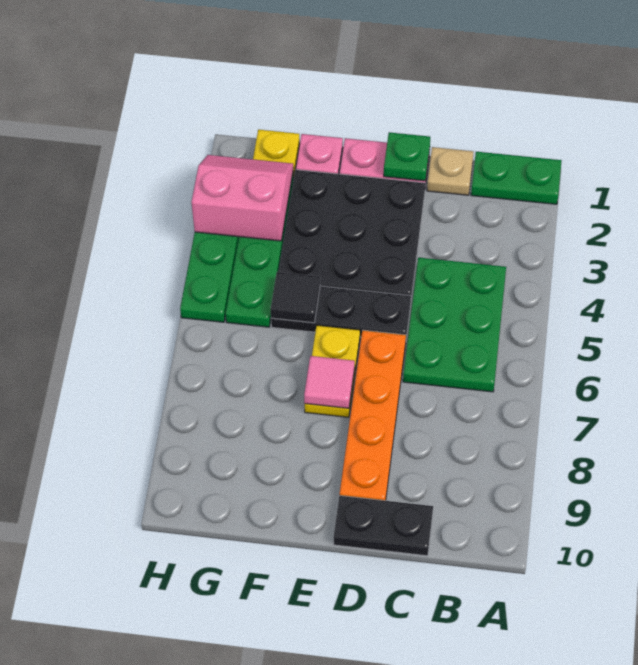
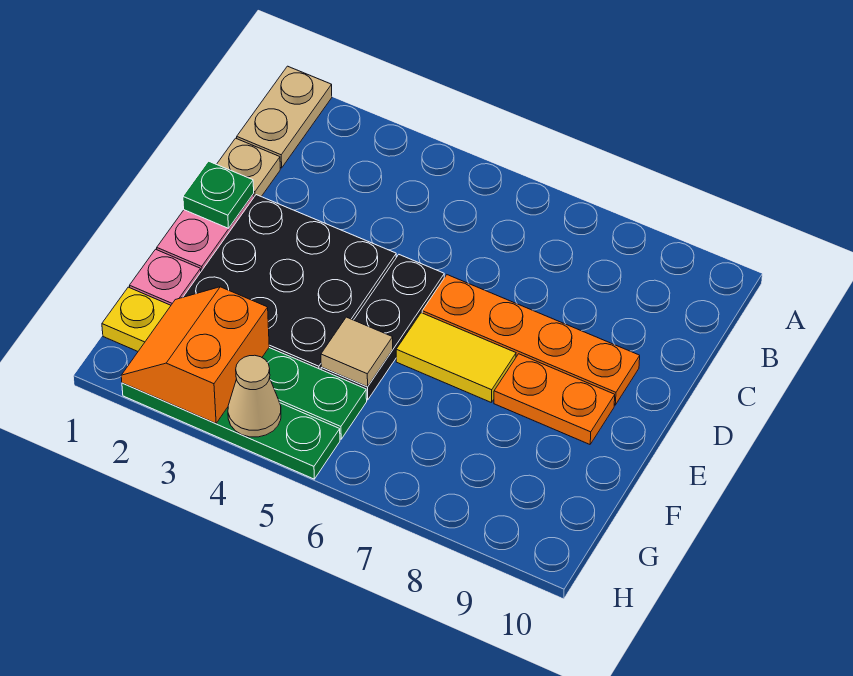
green 1x2 plate [471,152,562,204] -> tan 1x2 plate [237,66,332,168]
green 2x3 plate [403,258,506,392] -> none
black 1x2 plate [334,496,433,556] -> none
yellow 1x2 plate [305,325,360,417] -> yellow 1x2 tile [396,313,516,403]
pink 1x1 tile [304,356,355,408] -> none
none -> orange 1x2 plate [494,354,615,444]
black 1x1 tile [271,272,320,323] -> tan 1x1 tile [321,317,393,387]
pink 2x2 slope [191,155,293,241] -> orange 2x2 slope [121,287,269,423]
none -> tan 1x1 cone [228,355,281,437]

